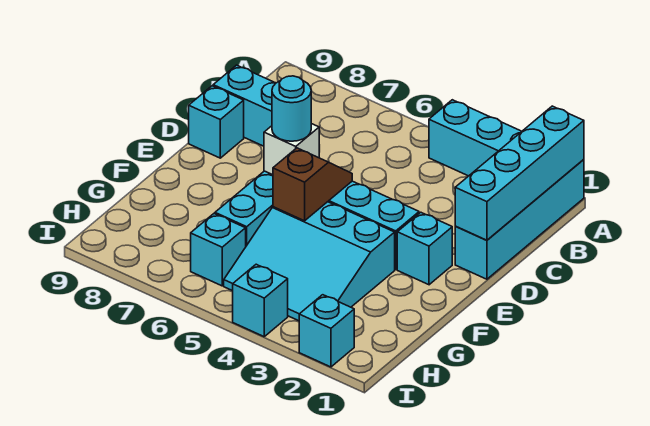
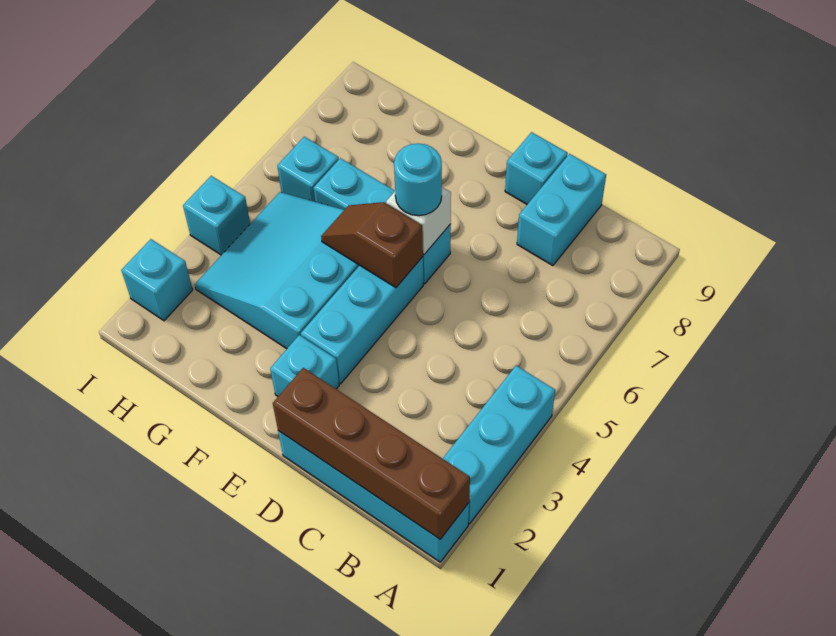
cyan 1x4 brick [455,106,584,240] -> brown 1x4 brick [273,368,470,539]
brown 1x2 slope [273,148,352,221] -> brown 1x2 slope turned to [321,202,423,288]

